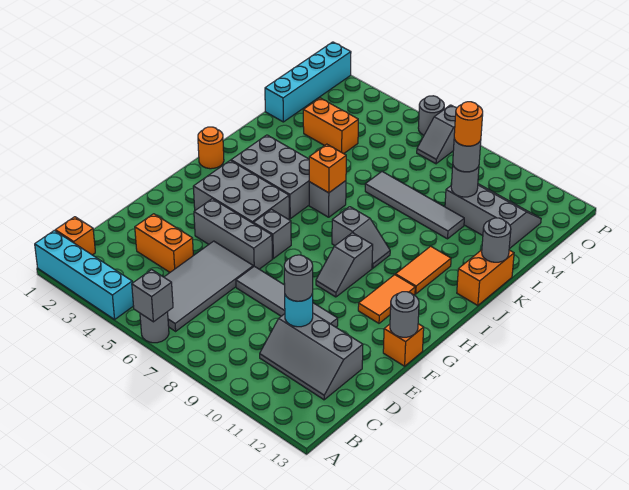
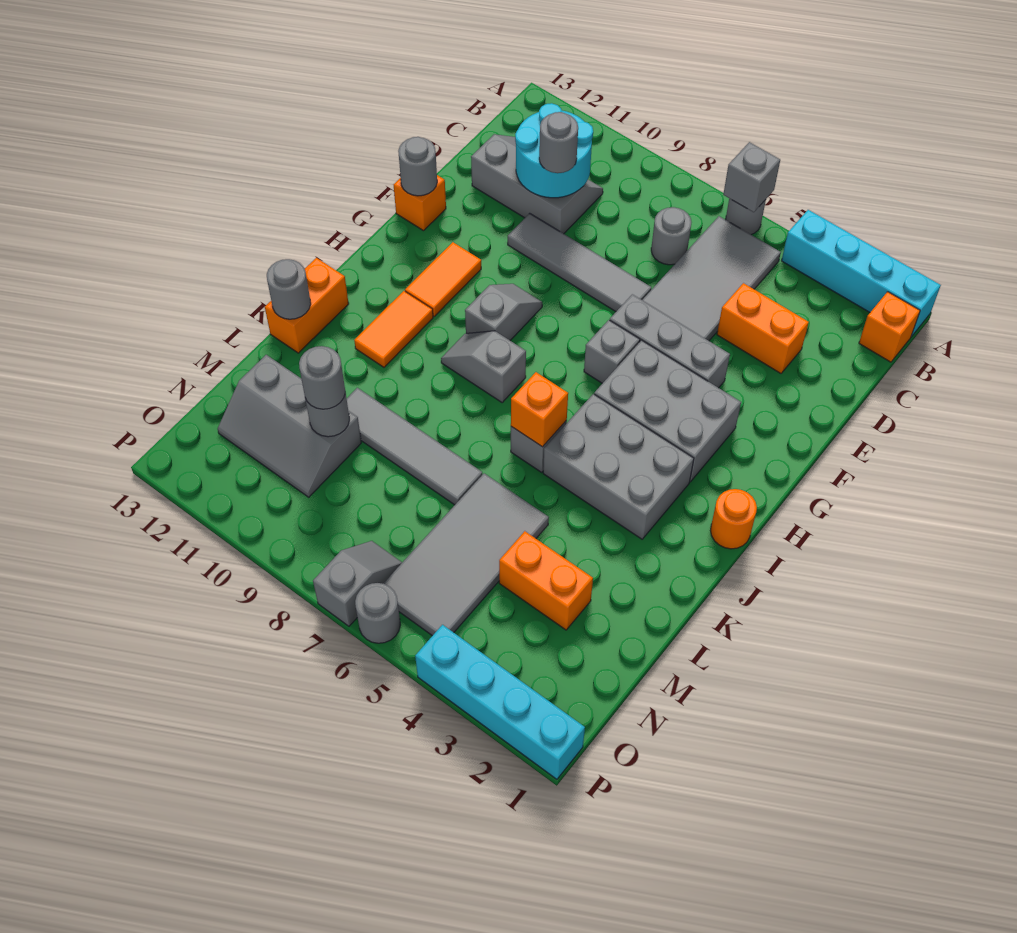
none -> grey 1x1 round brick [651,207,692,265]
cyan 1x1 round brick [285,294,313,327] -> cyan 2x2 round brick [515,103,593,198]
none -> grey 2x4 tile [383,473,549,636]
cyan 1x4 brick [265,42,351,122] -> cyan 1x4 brick turned to [415,625,585,779]
orange 1x1 round brick [454,102,483,146] -> none

